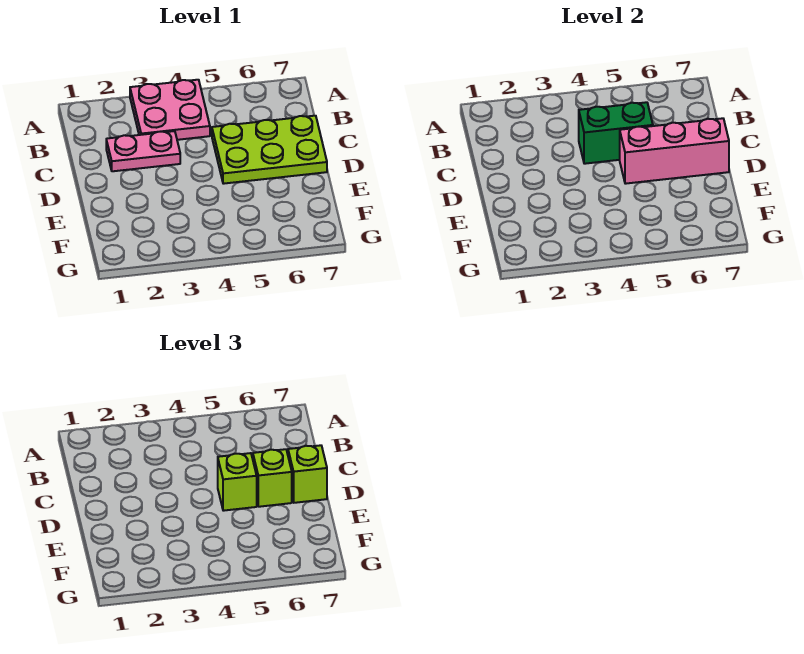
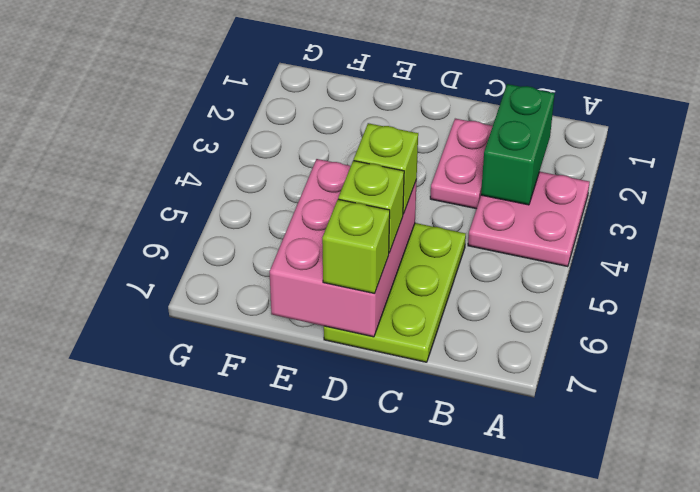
green 1x2 brick [579,102,653,164] -> green 1x2 brick moved to [481,84,555,205]
pink 1x3 brick [620,118,729,184] -> pink 2x3 brick [270,159,417,337]

